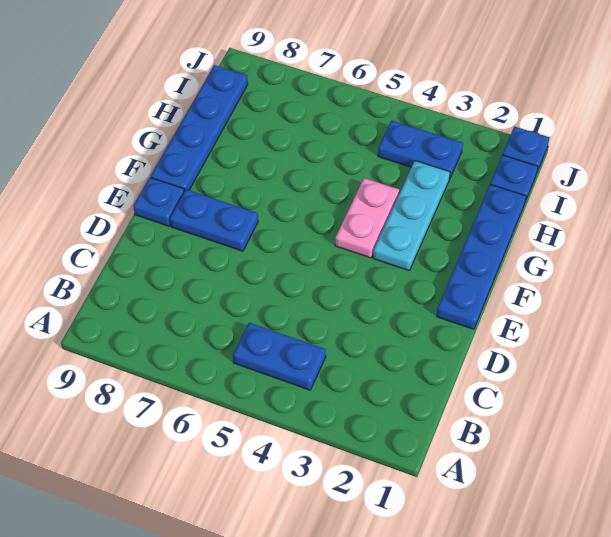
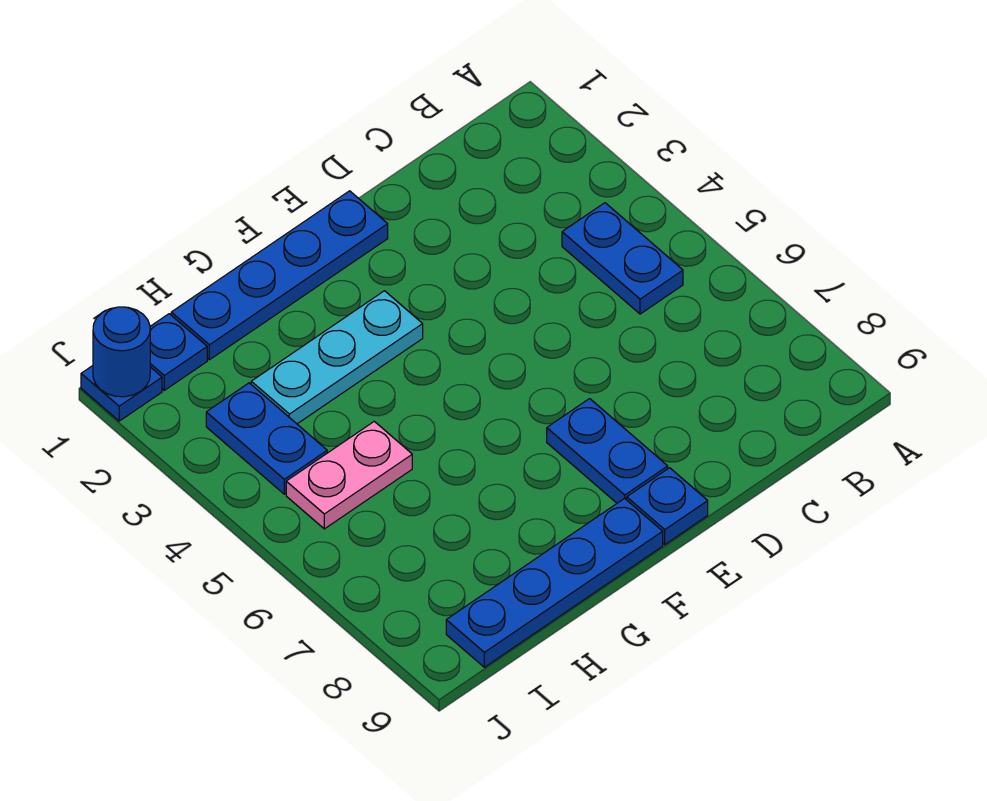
pink 1x2 plate [335,178,399,258] -> pink 1x2 plate moved to [286,421,412,529]
none -> blue 1x1 round brick [93,307,150,397]

